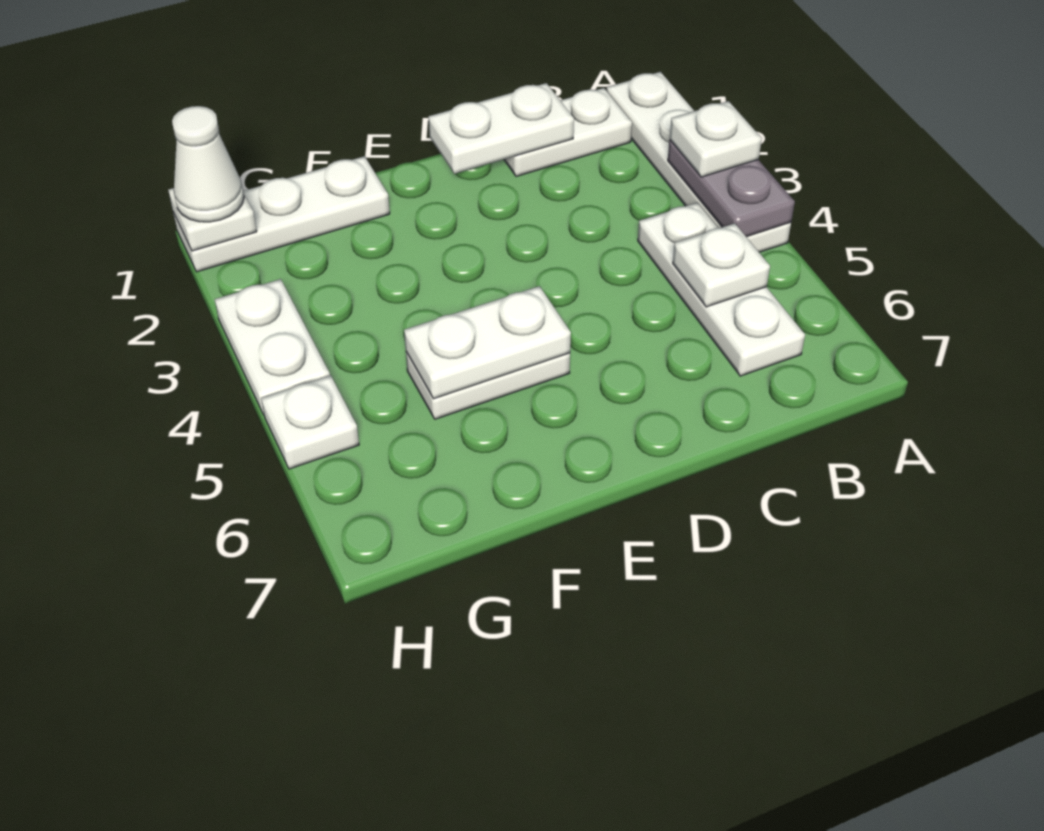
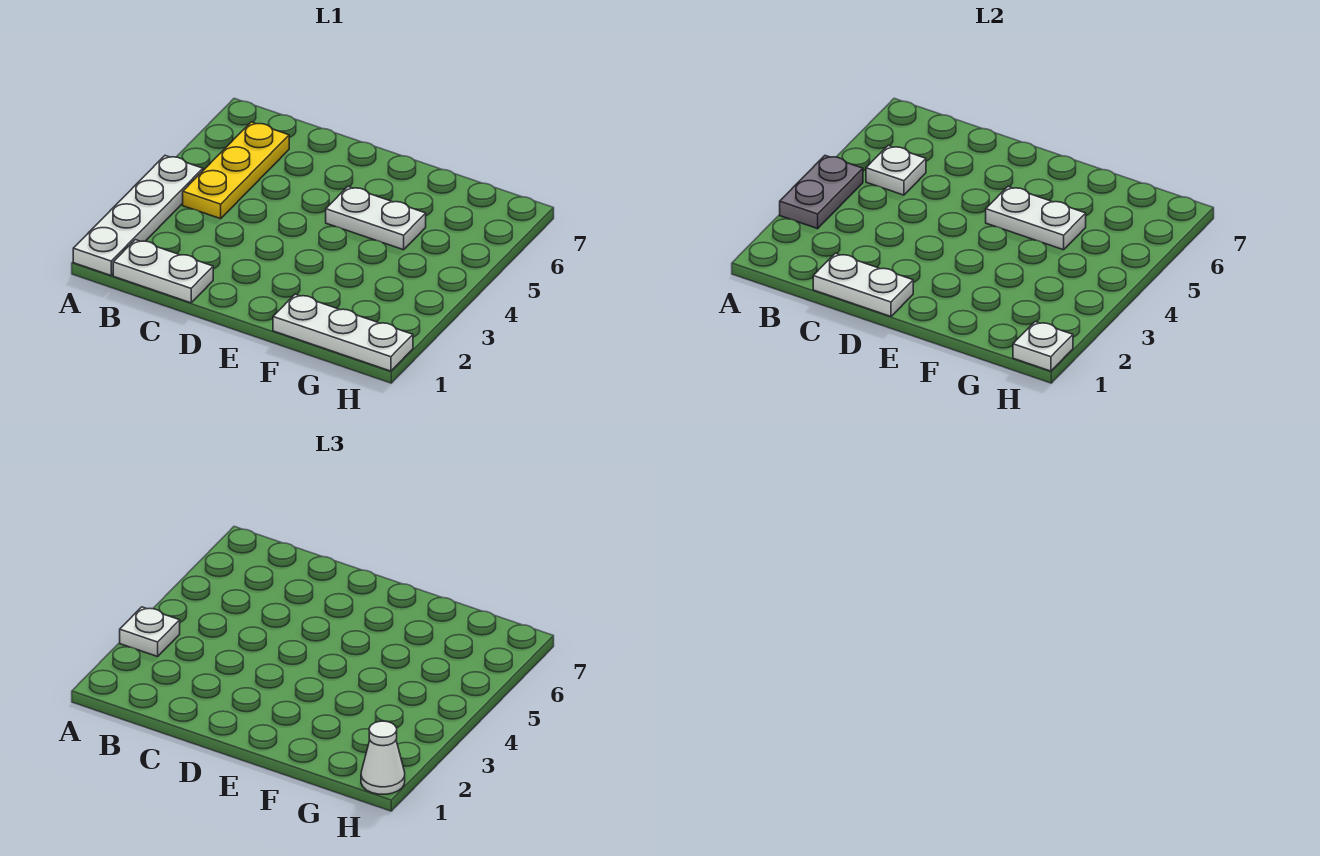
white 1x3 plate [638,202,805,376] -> yellow 1x3 plate [183,122,289,219]
white 1x2 plate [215,279,330,415] -> none
white 1x1 plate [261,375,359,469] -> none

